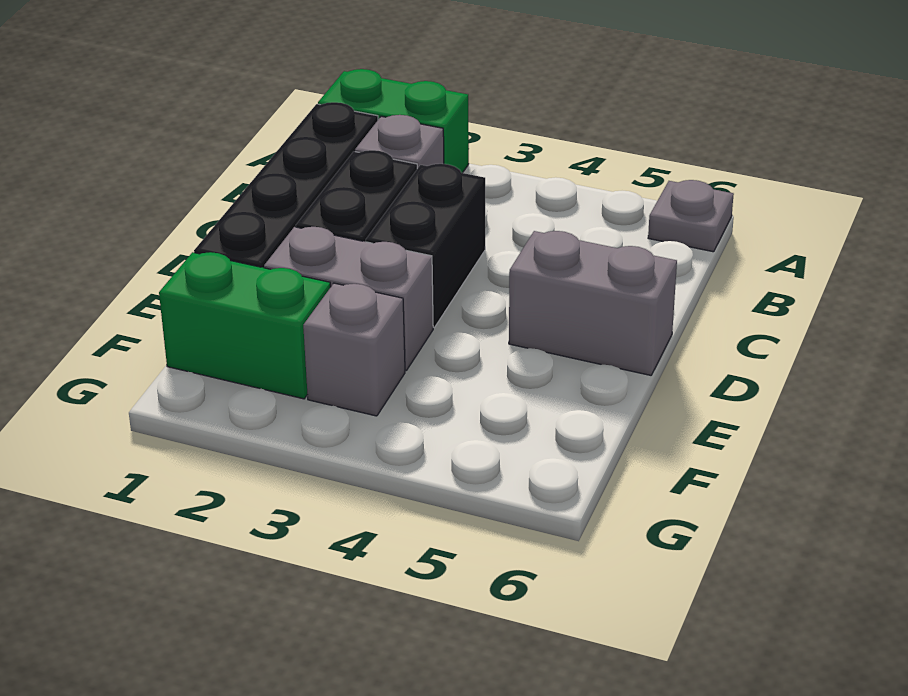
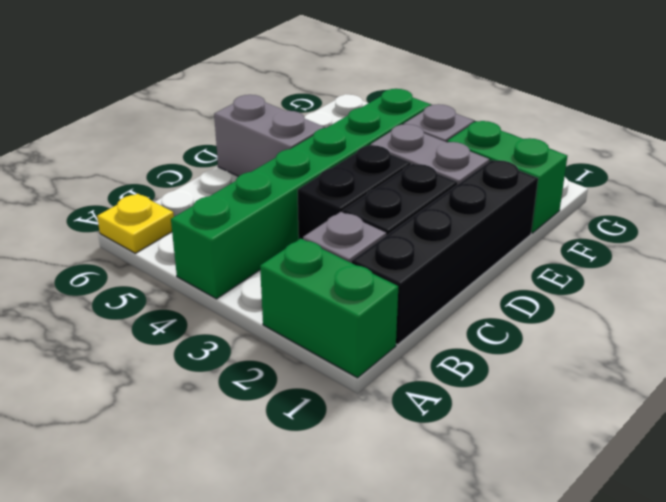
none -> green 1x6 brick [171,89,431,299]
grey 1x1 plate [648,180,734,252] -> yellow 1x1 plate [97,194,174,253]

